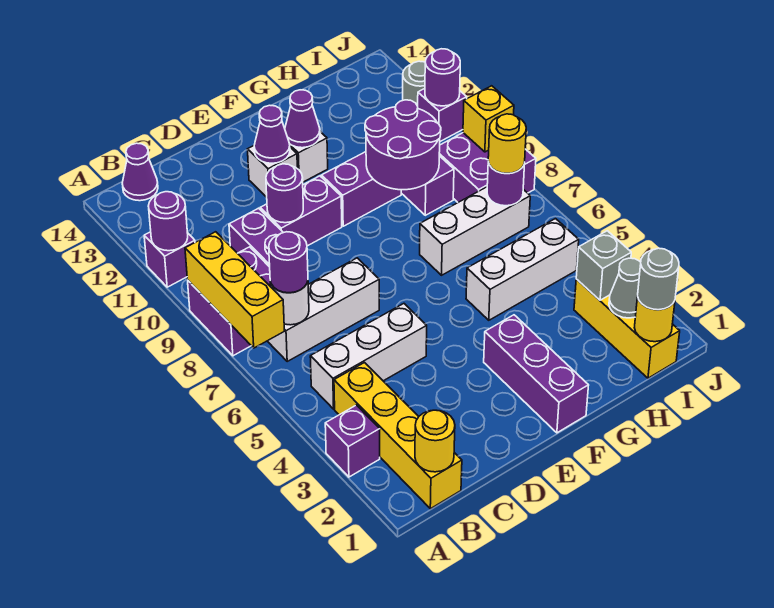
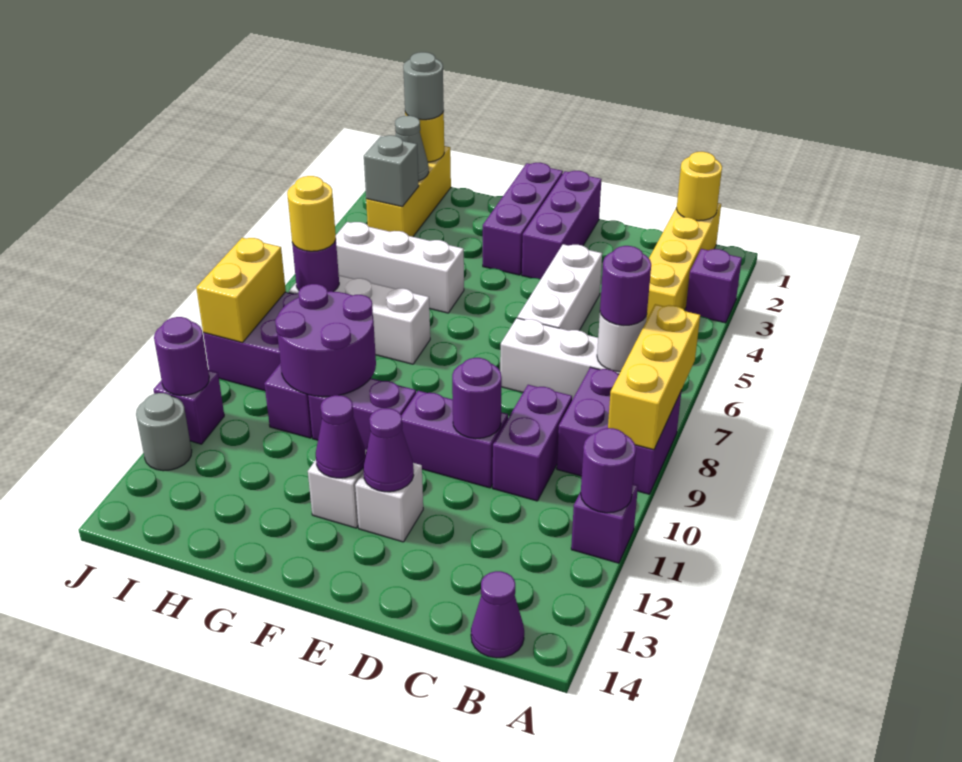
white 1x3 brick [310,304,427,409] -> white 1x3 brick turned to [517,244,602,331]
none -> purple 1x3 brick [522,171,602,279]
yellow 1x1 brick [463,86,514,152] -> yellow 1x2 brick [196,238,286,343]

